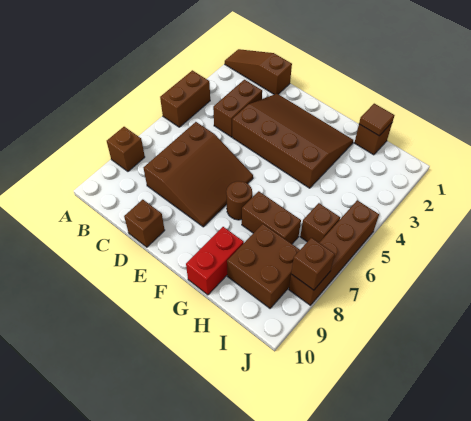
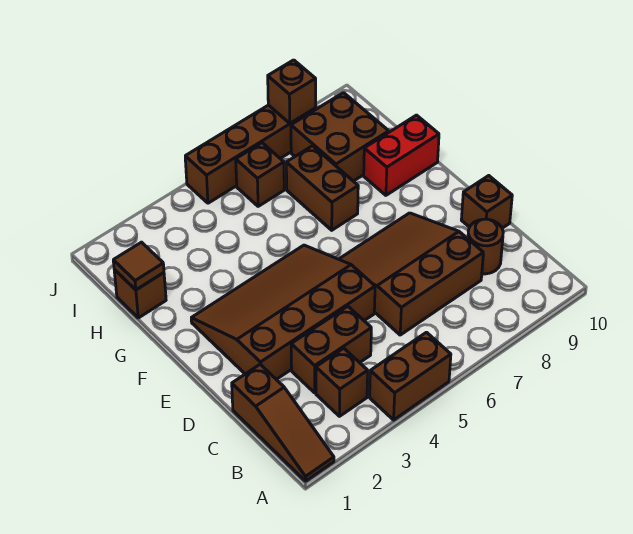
brown 1x1 brick [107,127,145,171] -> brown 1x1 brick moved to [316,348,368,416]
brown 3x4 slope [232,94,353,188] -> brown 3x4 slope turned to [191,245,375,379]
brown 1x1 round brick [226,181,252,220] -> brown 1x1 round brick moved to [468,219,503,274]

